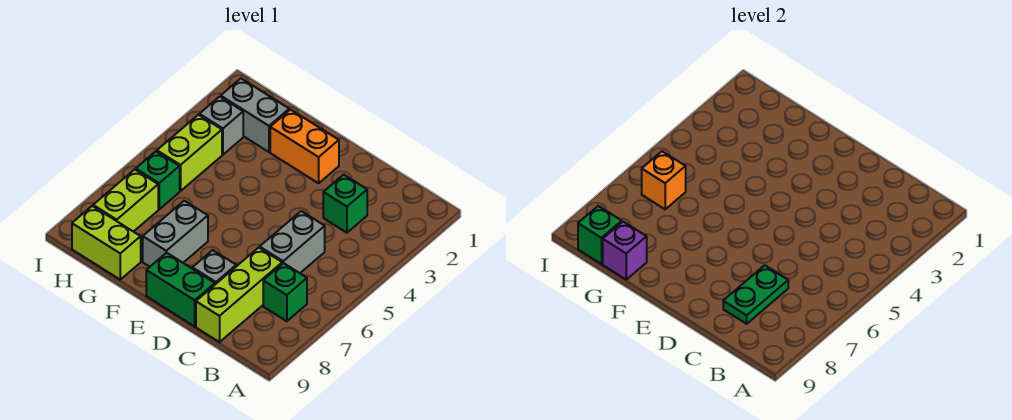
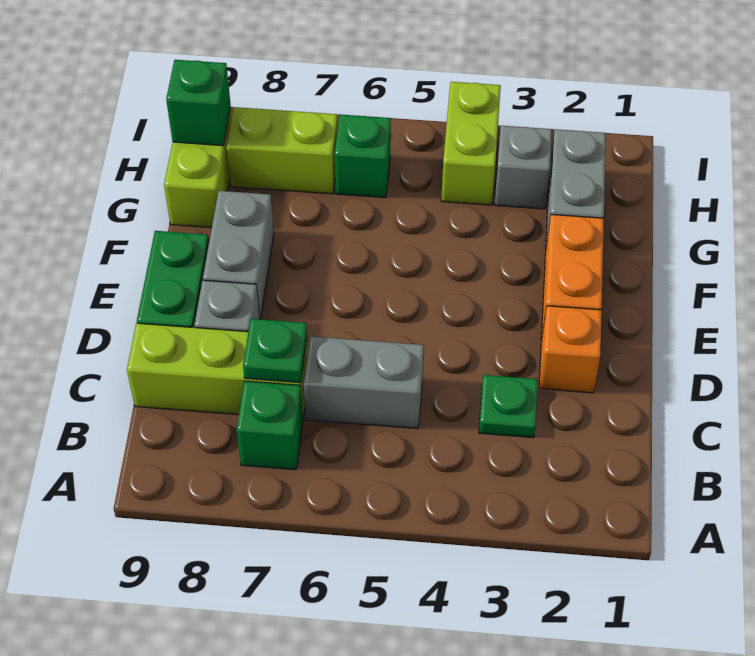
green 1x1 brick [323,175,367,233] -> green 1x1 plate [479,375,538,438]
green 1x2 plate [723,265,788,324] -> green 1x1 plate [243,319,307,383]
grey 1x2 brick [143,201,208,267] -> grey 1x2 brick turned to [203,191,274,319]
purple 1x1 brick [603,222,647,279] -> none
lime 1x2 brick [157,115,222,191] -> lime 1x2 brick turned to [441,82,501,205]
orange 1x1 brick [642,151,686,209] -> orange 1x1 brick moved to [539,306,602,393]

